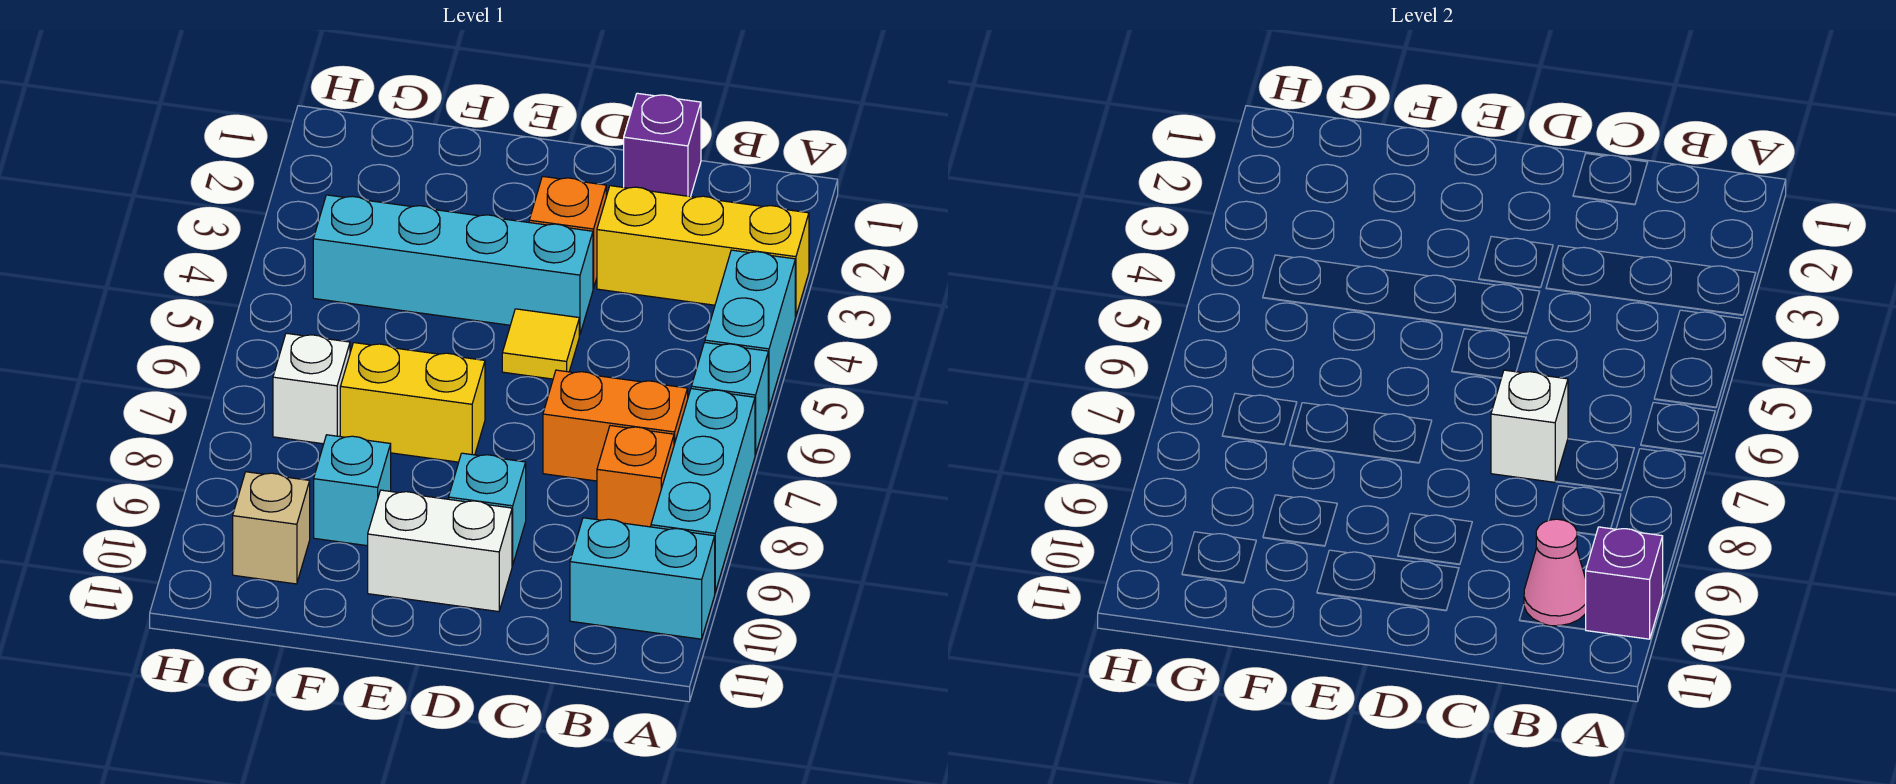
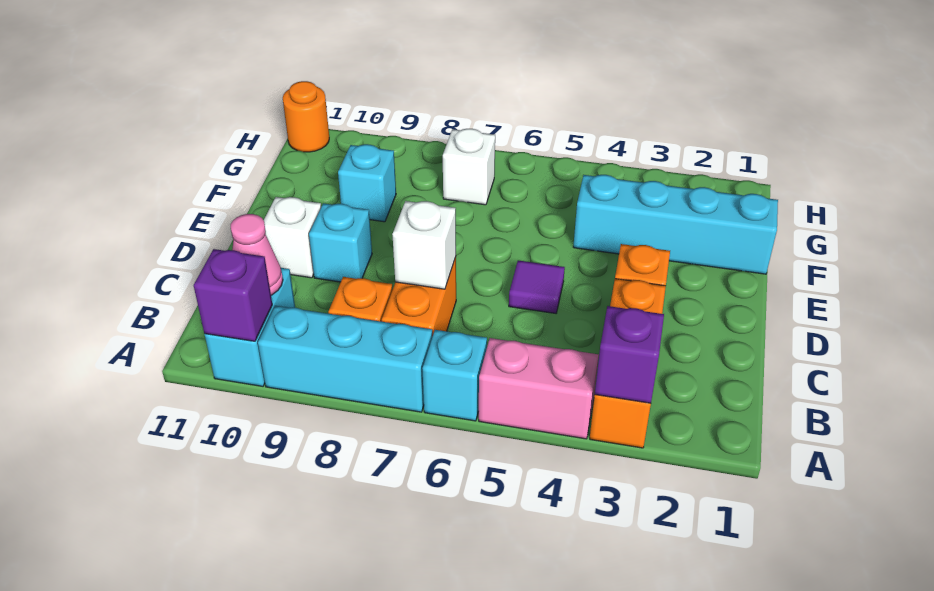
yellow 1x3 brick [597,186,809,316] -> orange 1x3 brick [590,279,666,448]
cyan 1x2 brick [705,250,795,409] -> pink 1x2 brick [479,338,599,439]
purple 1x1 brick [624,93,701,197] -> purple 1x1 brick moved to [595,306,664,403]
cyan 1x4 brick [313,195,593,335] -> cyan 1x4 brick turned to [573,175,778,274]
yellow 1x1 tile [502,309,579,379] -> purple 1x1 tile [509,260,565,313]
white 1x2 brick [368,490,512,612] -> white 1x1 brick [264,197,321,278]
yellow 1x2 brick [340,343,485,462] -> none
tan 1x1 brick [233,472,310,584] -> none
none -> orange 1x1 round brick [283,81,329,152]

